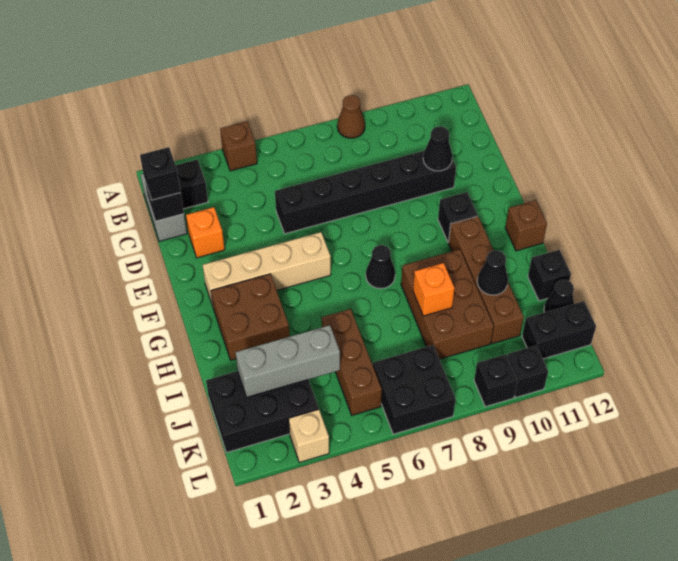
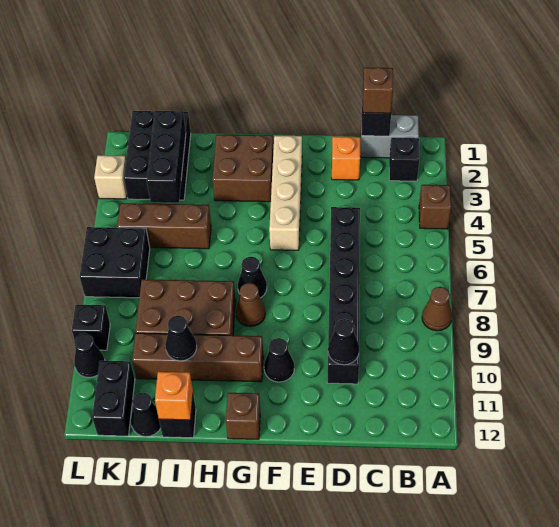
black 1x1 brick [140,147,181,200] -> brown 1x1 brick [363,67,393,113]
black 1x1 brick [438,192,478,242] -> black 1x1 cone [264,338,294,382]
none -> brown 1x1 cone [236,283,266,327]
orange 1x1 brick [413,263,455,316] -> orange 1x1 brick moved to [155,372,193,420]
grey 1x3 brick [235,325,340,397] -> black 1x3 brick [147,111,186,203]
black 1x1 brick [507,345,548,397] -> black 1x1 cone [74,334,105,377]

